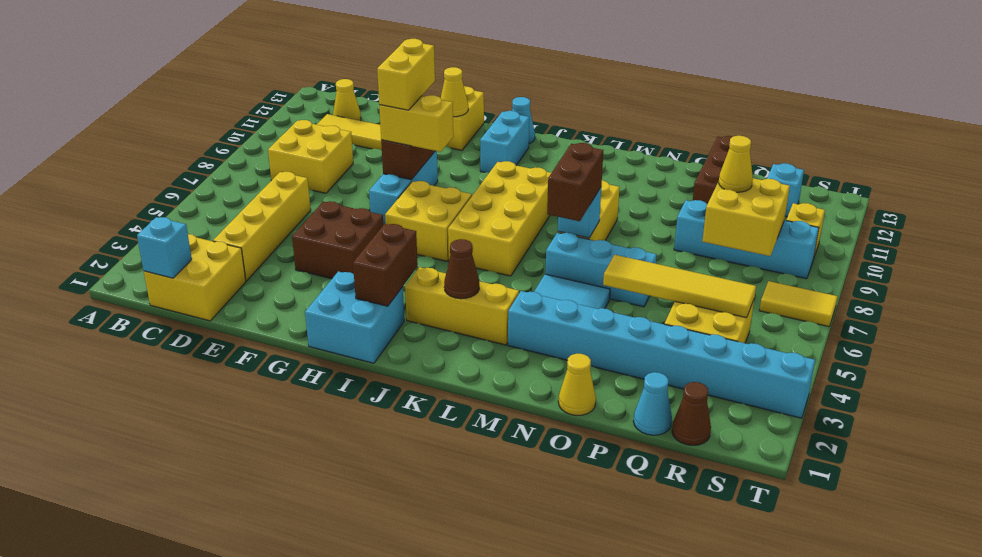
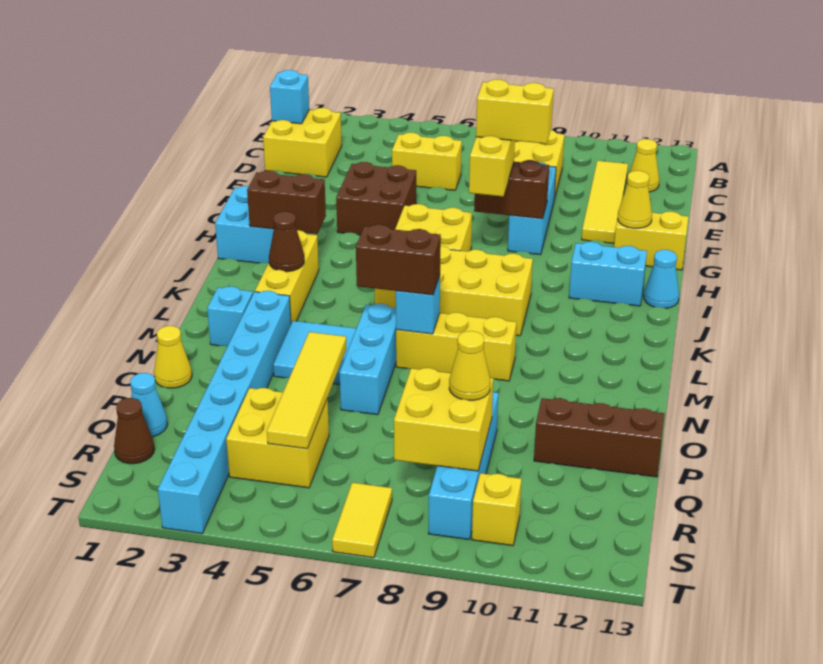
yellow 1x4 brick [213,172,311,281] -> yellow 1x2 brick [392,133,462,190]
cyan 1x3 brick [369,151,438,225] -> cyan 1x3 brick turned to [508,162,556,255]
cyan 1x1 brick [767,163,804,217] -> cyan 1x1 brick moved to [207,286,253,346]

